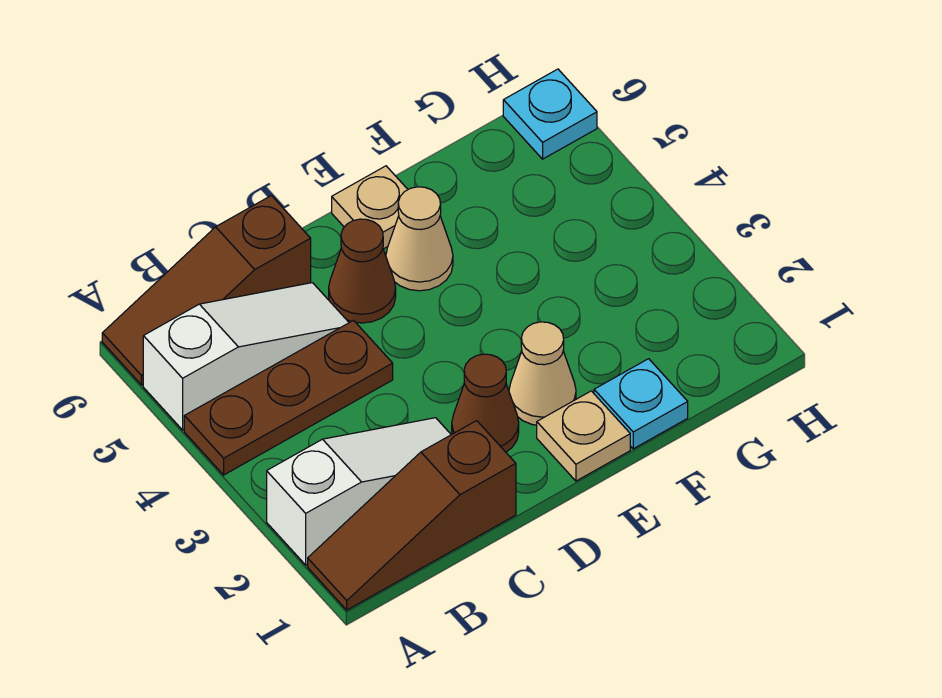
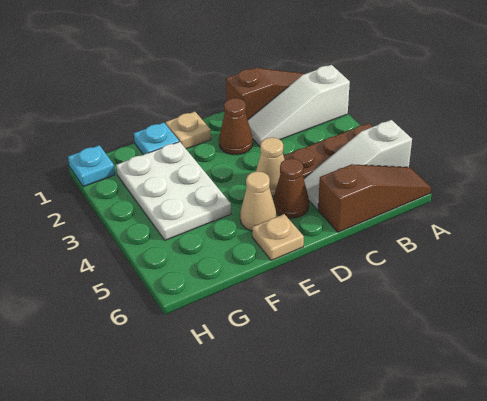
tan 1x1 cone [509,322,576,425] -> tan 1x1 cone moved to [256,137,284,196]
none -> white 2x3 plate [116,142,231,240]
cyan 1x1 plate [503,69,597,159] -> cyan 1x1 plate moved to [68,145,115,187]

